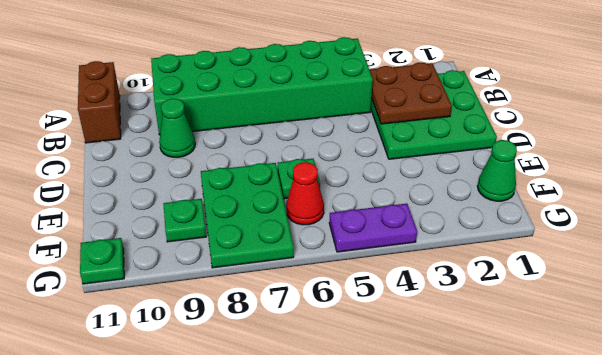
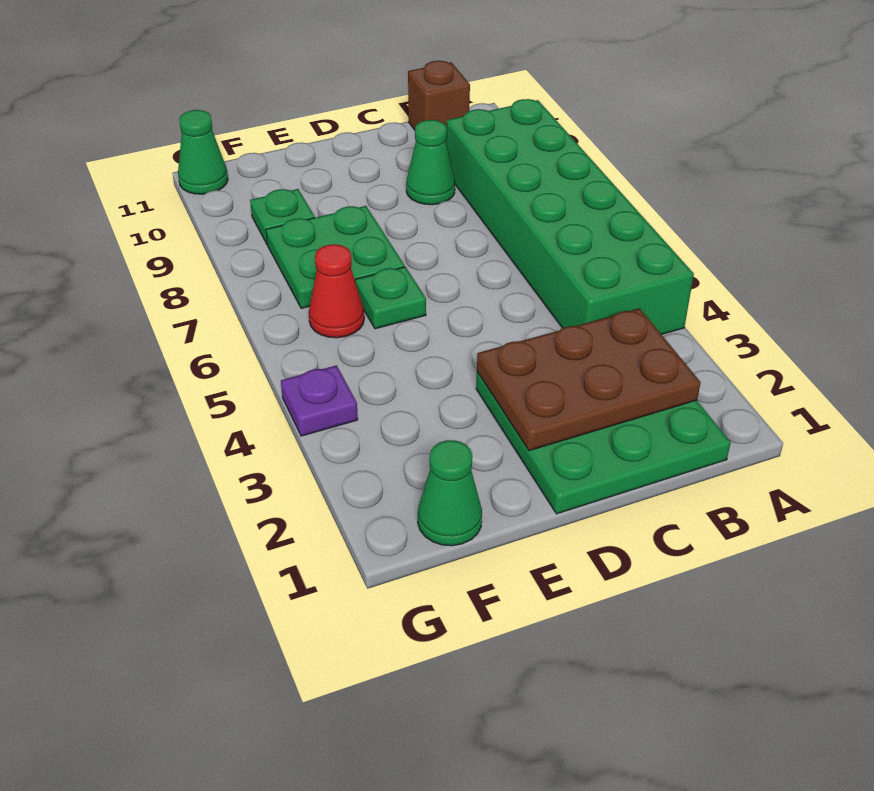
brown 1x2 brick [78,61,121,143] -> brown 1x1 brick [408,61,470,130]
brown 2x2 plate [370,63,452,124] -> brown 2x3 plate [477,309,701,451]
green 2x3 plate [201,163,294,268] -> green 2x2 plate [266,206,405,308]
purple 1x2 plate [329,204,417,252] -> purple 1x1 plate [281,365,358,436]
green 1x1 plate [80,238,124,284] -> green 1x1 cone [178,110,228,194]

